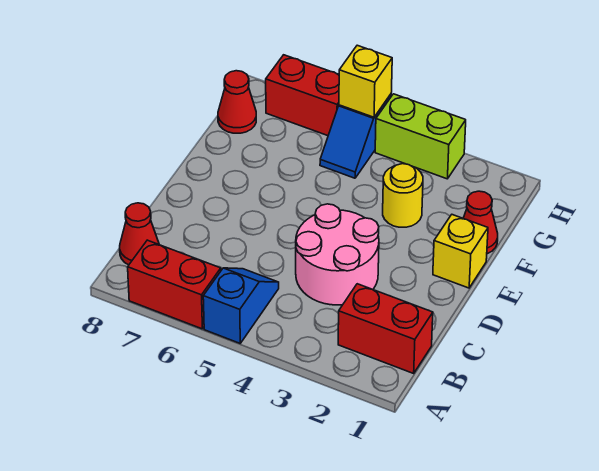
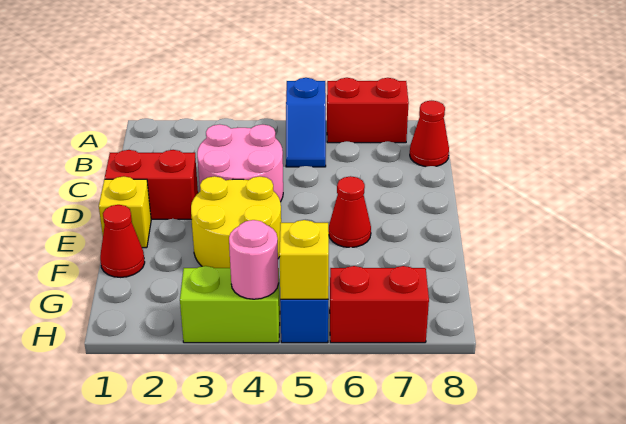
red 1x2 brick [338,284,433,373] -> red 1x2 brick moved to [105,150,198,219]
yellow 1x1 round brick [383,164,423,227] -> yellow 2x2 round brick [191,176,281,268]
red 1x1 cone [218,71,256,133] -> red 1x1 cone moved to [329,176,371,247]
none -> pink 1x1 round brick [229,220,279,299]

